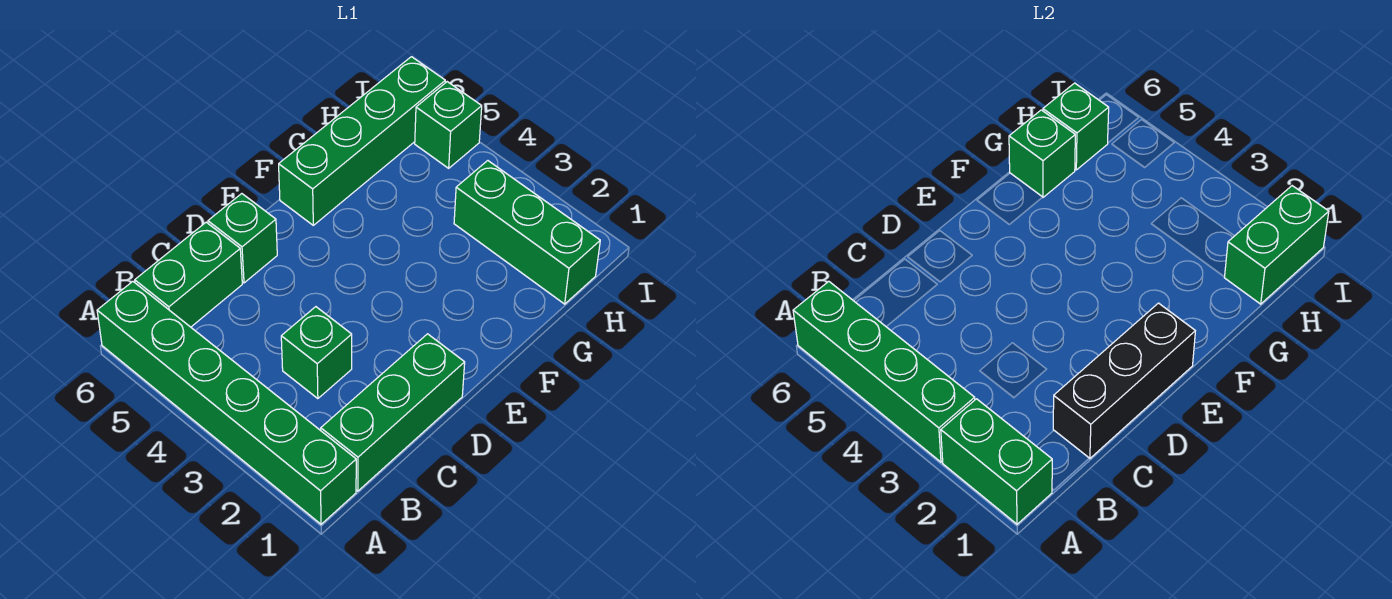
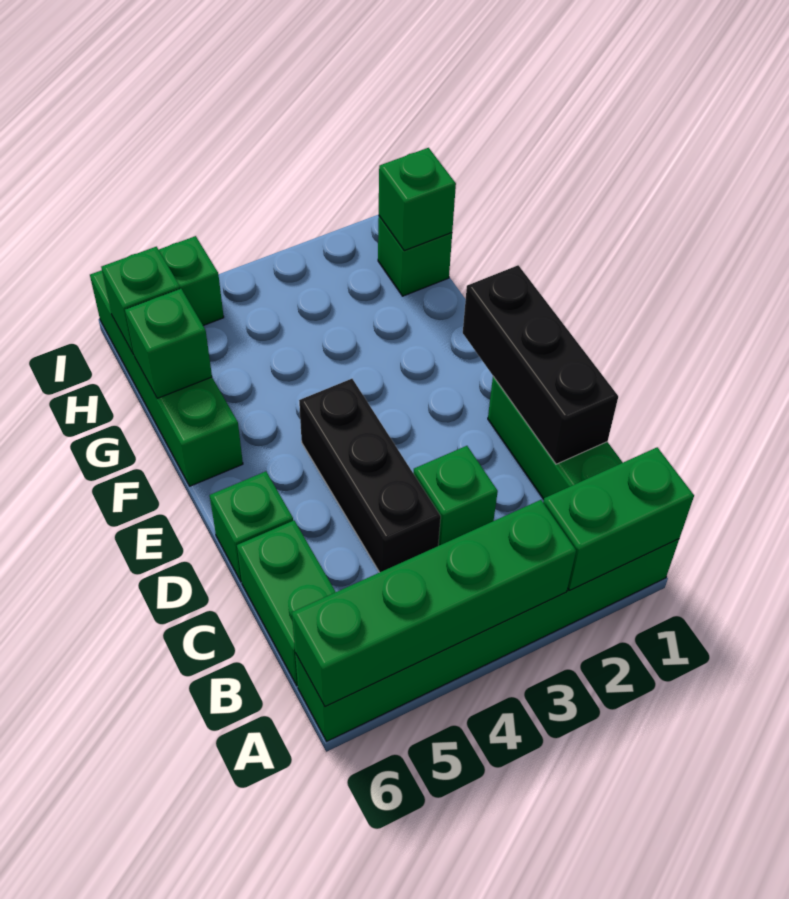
none -> black 1x3 brick [299,379,441,572]
green 1x3 brick [454,161,600,304] -> green 1x1 brick [378,216,452,296]
green 1x2 brick [1224,186,1329,304] -> green 1x1 brick [379,148,456,251]

